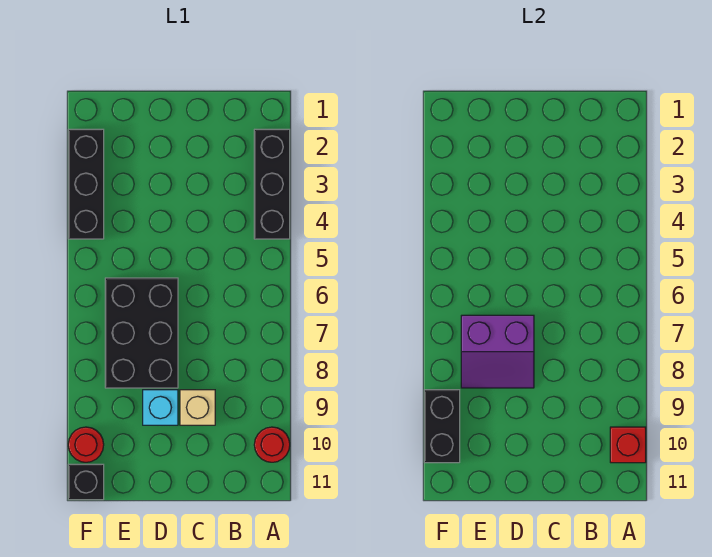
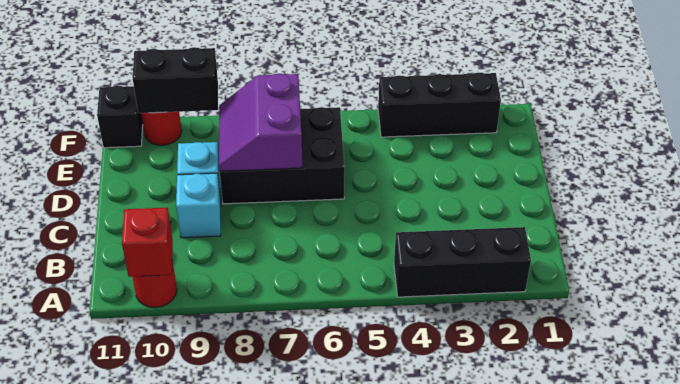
tan 1x1 brick [180,390,215,425] -> cyan 1x1 brick [176,173,221,238]

